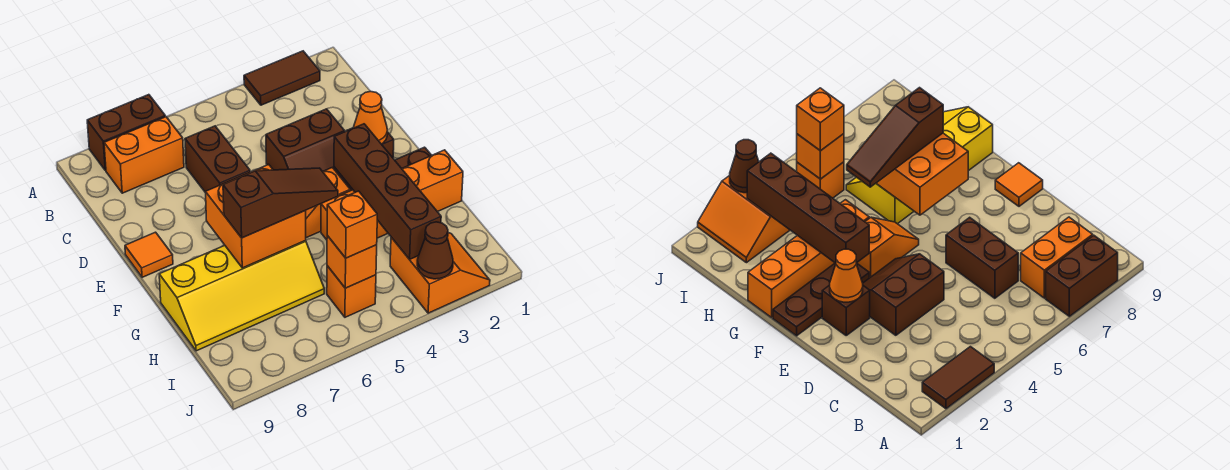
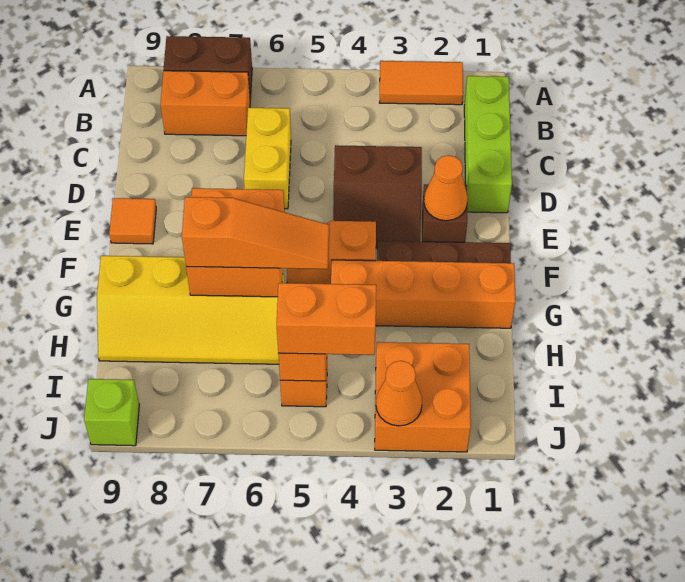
brown 1x2 tile [244,51,320,105] -> orange 1x2 tile [379,61,463,105]
none -> lime 1x3 brick [464,76,512,213]
brown 1x2 brick [185,126,250,193] -> yellow 1x2 brick [244,108,291,209]
brown 1x4 brick [334,124,441,259] -> none
brown 1x3 slope [223,168,338,238] -> orange 1x3 slope [182,197,329,269]
orange 2x2 slope [390,233,490,313] -> orange 2x2 brick [375,342,471,452]
orange 1x1 brick [327,191,377,258] -> orange 1x2 brick [277,283,376,355]
brown 1x1 cone [417,222,453,279] -> orange 1x1 cone [376,361,422,426]
none -> lime 1x1 brick [84,379,139,446]

